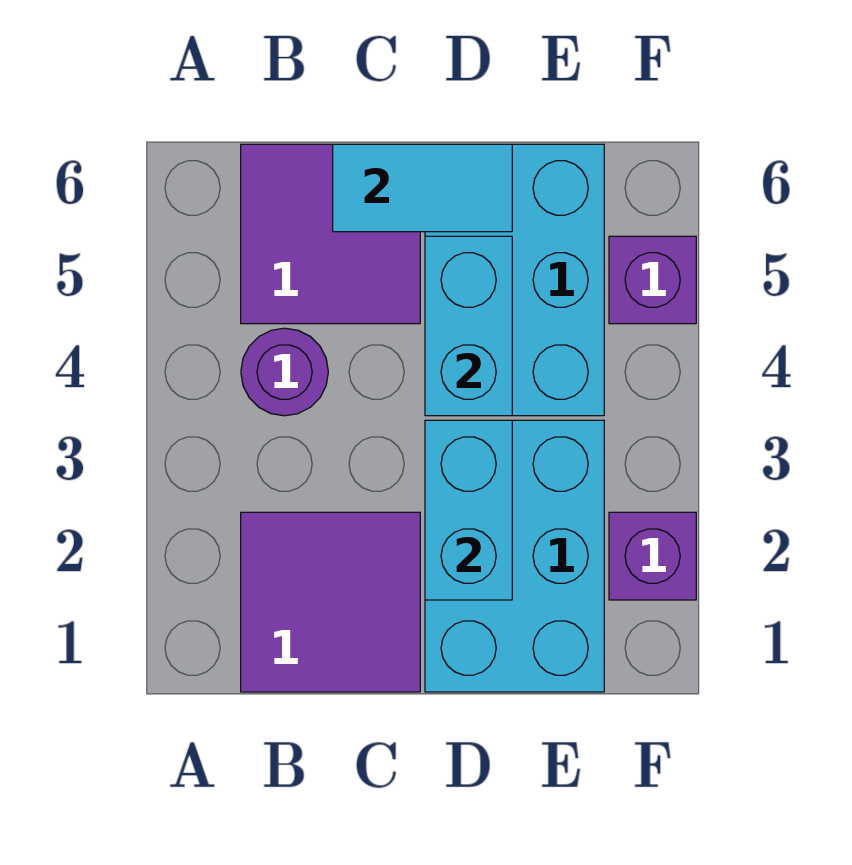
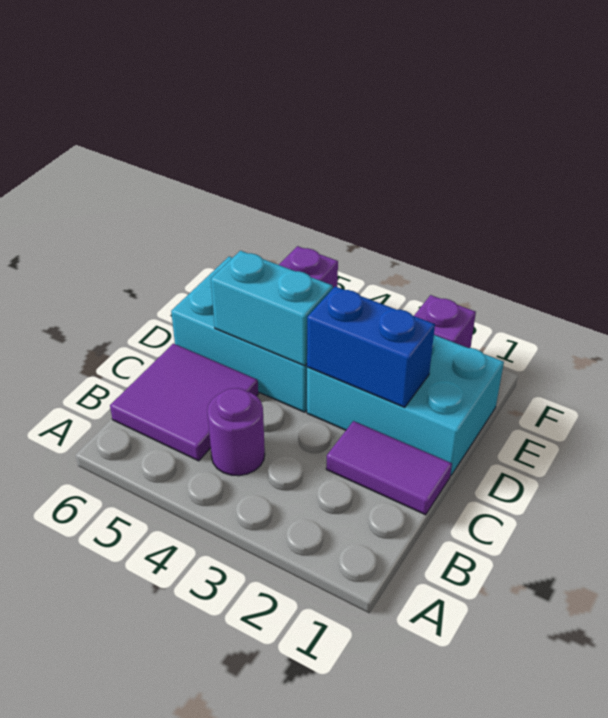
purple 2x2 tile [241,512,420,692] -> purple 1x2 tile [326,421,452,515]
cyan 1x2 tile [333,144,512,232] -> none
cyan 1x2 brick [425,420,512,600] -> blue 1x2 brick [307,286,435,407]

